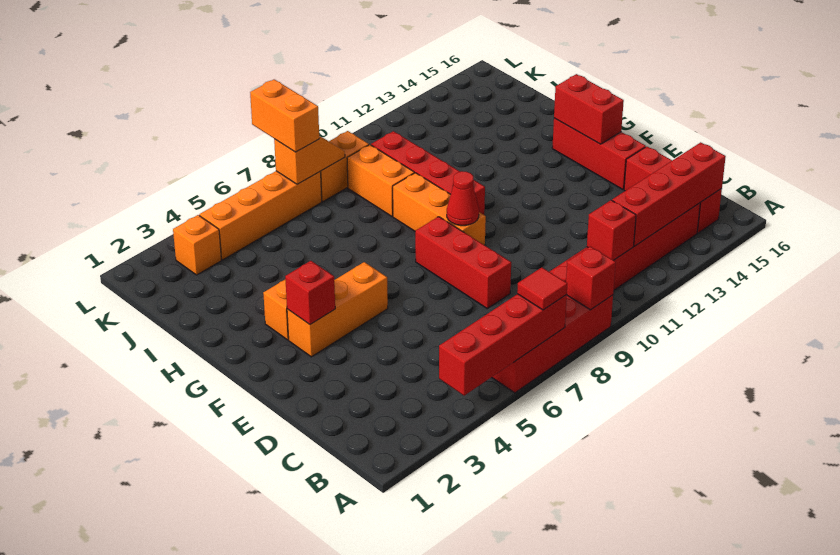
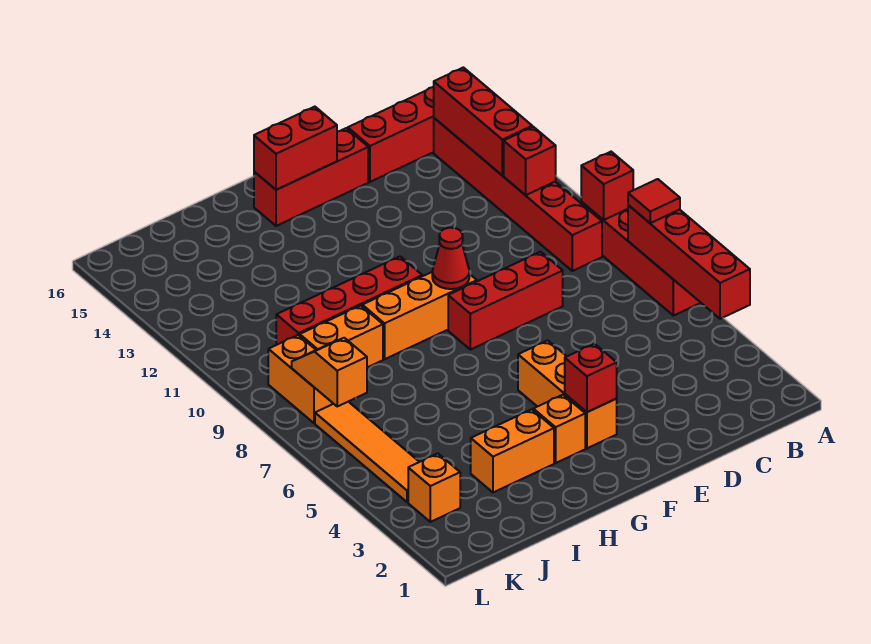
red 1x4 brick [612,142,726,246] -> red 1x3 brick [434,67,532,175]
orange 1x4 brick [199,171,322,260] -> orange 1x4 tile [315,402,419,502]
orange 1x2 brick [250,79,319,152] -> orange 1x2 brick moved to [471,409,554,492]

